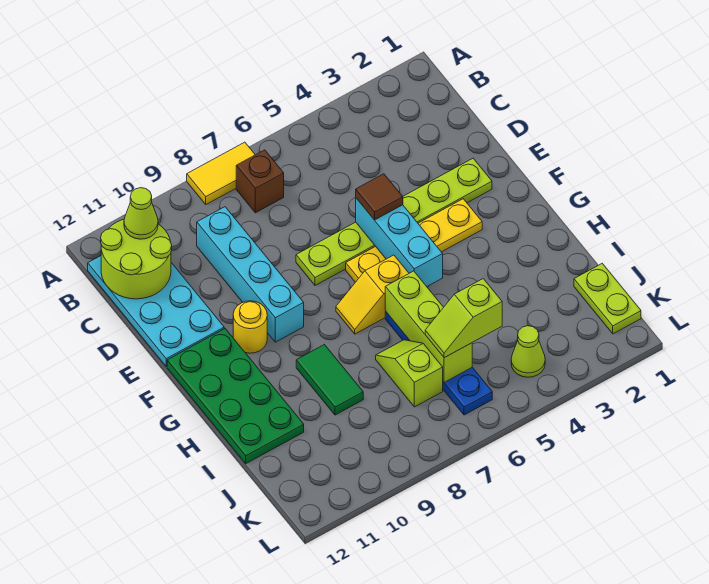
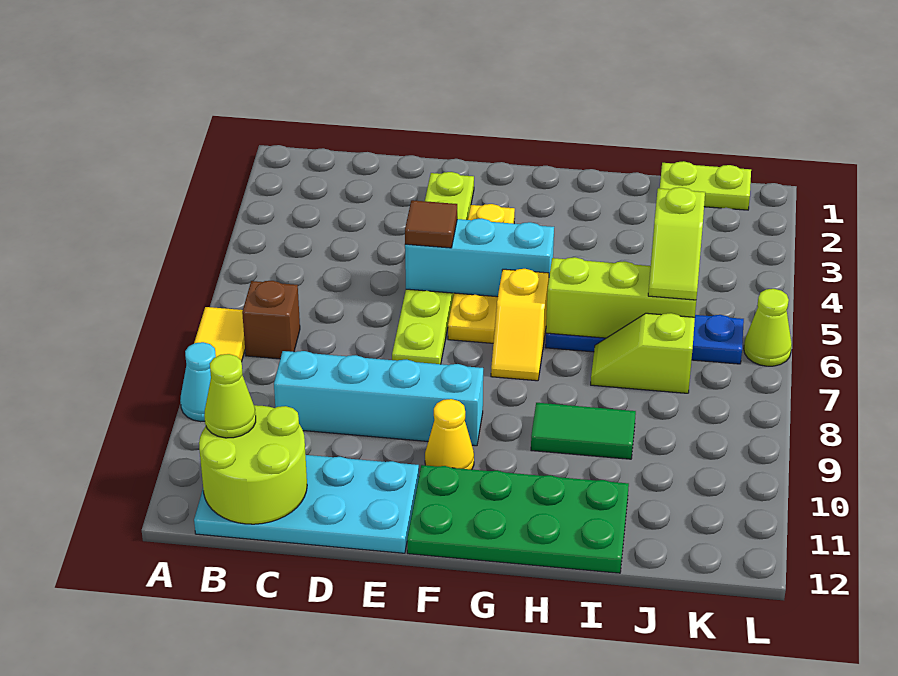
none -> cyan 1x1 cone [180,342,216,422]
yellow 1x1 round brick [233,301,267,353] -> yellow 1x1 cone [425,399,474,470]
lime 1x1 cone [511,326,545,377] -> lime 1x1 cone moved to [744,289,792,366]

